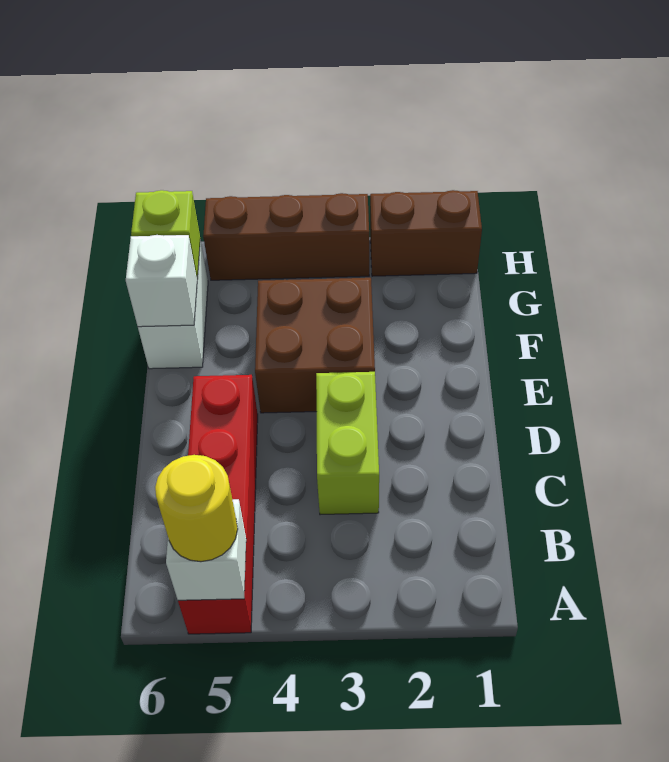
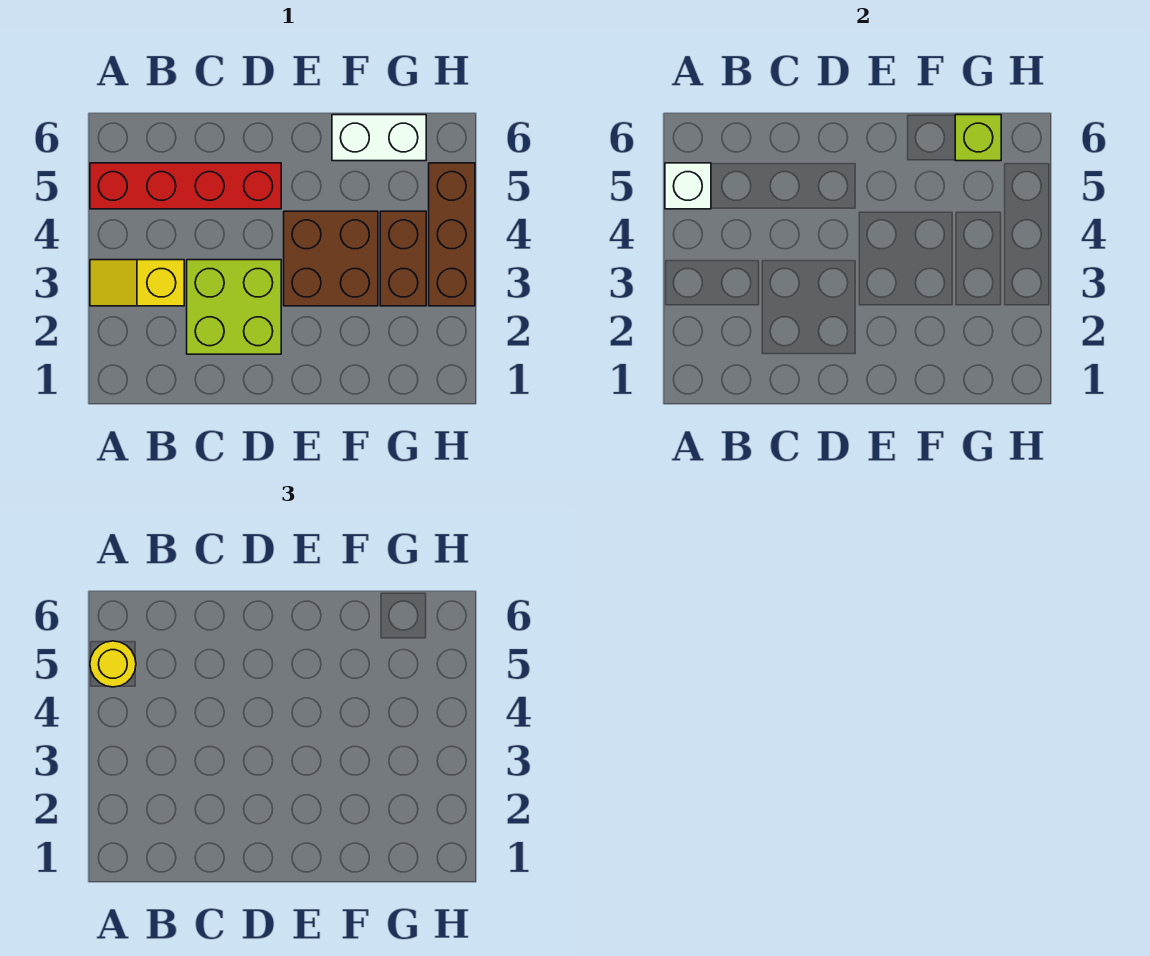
none -> yellow 1x2 slope [90,260,184,306]
lime 1x2 brick [316,372,379,515] -> lime 2x2 brick [187,260,281,354]
white 1x1 brick [126,235,197,327] -> none
brown 1x2 brick [370,190,482,276] -> brown 1x2 brick moved to [380,211,426,306]

